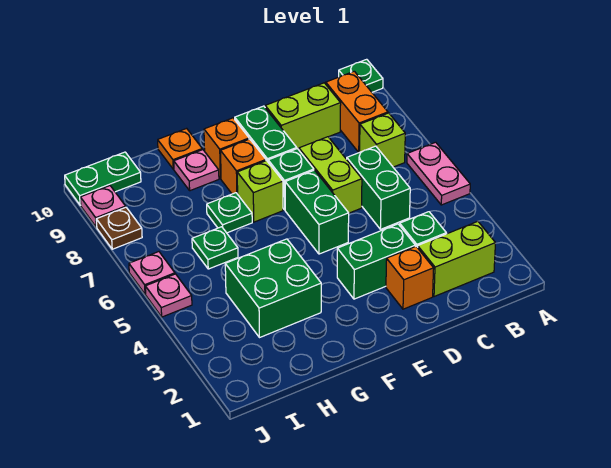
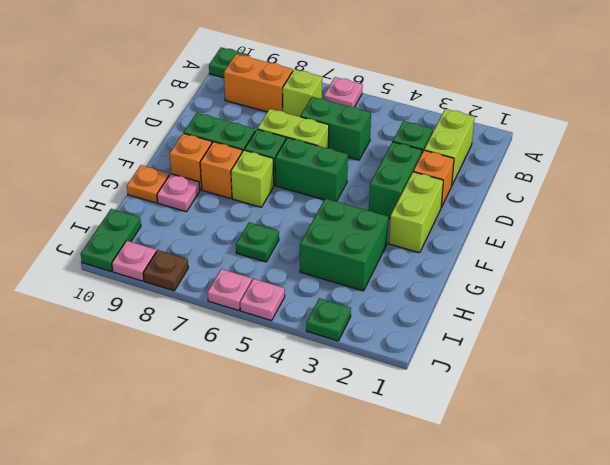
pink 1x2 plate [407,142,470,205] -> pink 1x1 plate [324,77,363,107]
lime 1x2 brick [265,83,341,149] -> lime 1x2 brick moved to [389,172,443,253]
green 1x1 plate [207,193,252,233] -> green 1x1 plate moved to [306,298,351,341]

